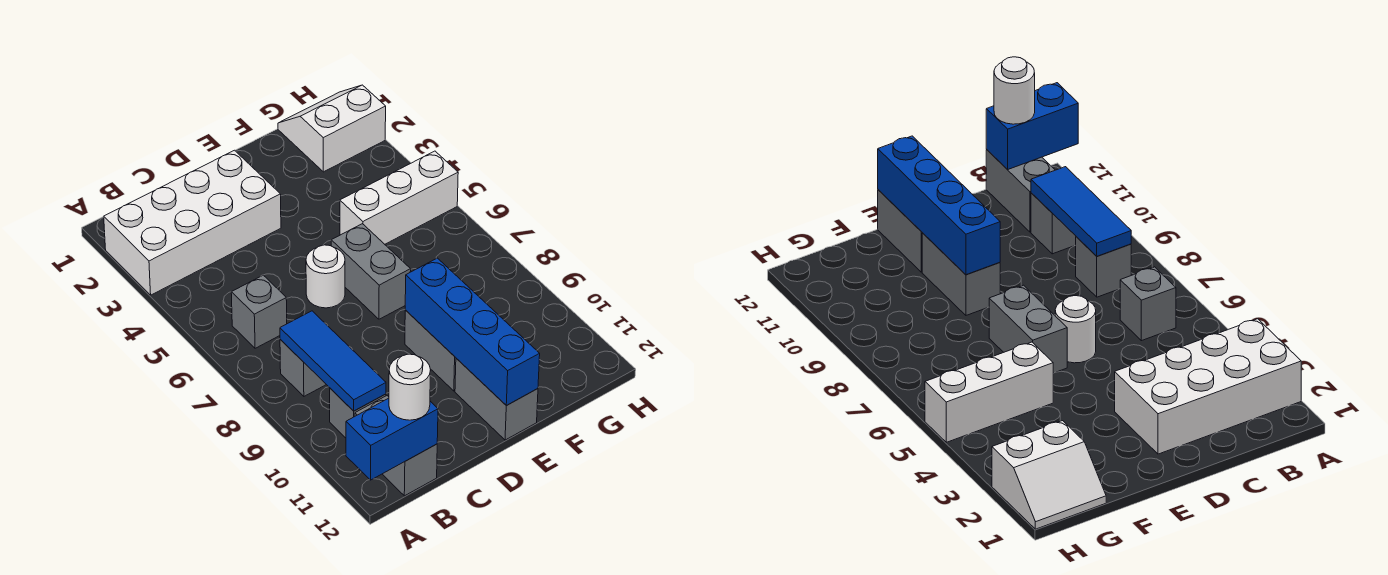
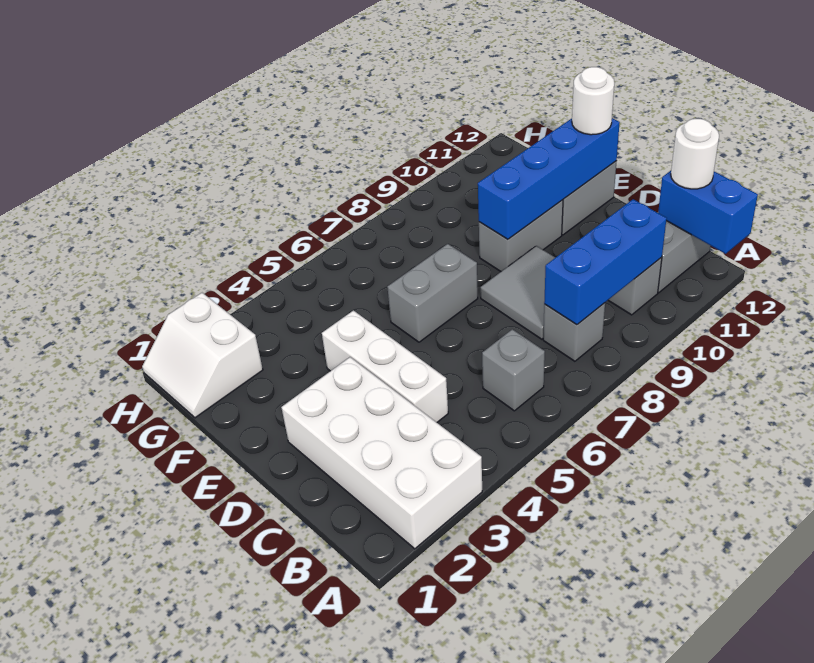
blue 1x3 tile [280,311,386,411] -> blue 1x3 brick [544,199,667,325]
none -> grey 2x2 tile [480,246,555,339]
white 1x1 round brick [306,245,345,308] -> white 1x1 round brick moved to [572,67,614,135]
white 1x3 brick [340,151,458,244] -> white 1x3 brick moved to [322,311,448,422]

